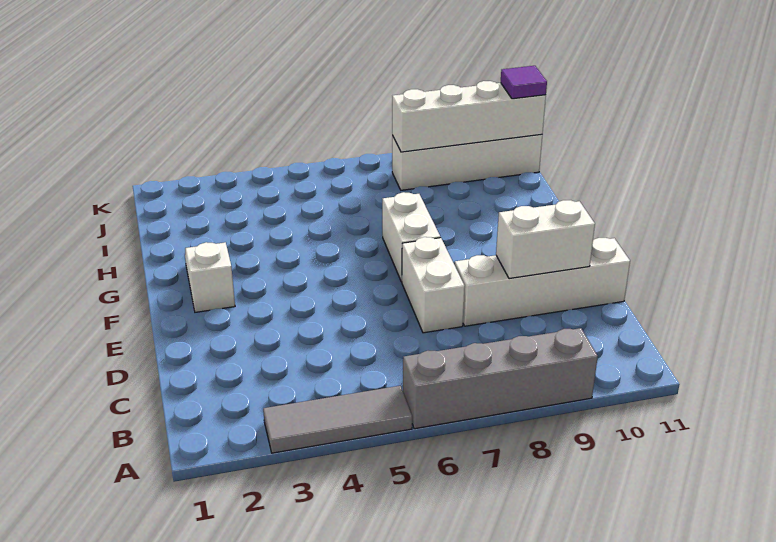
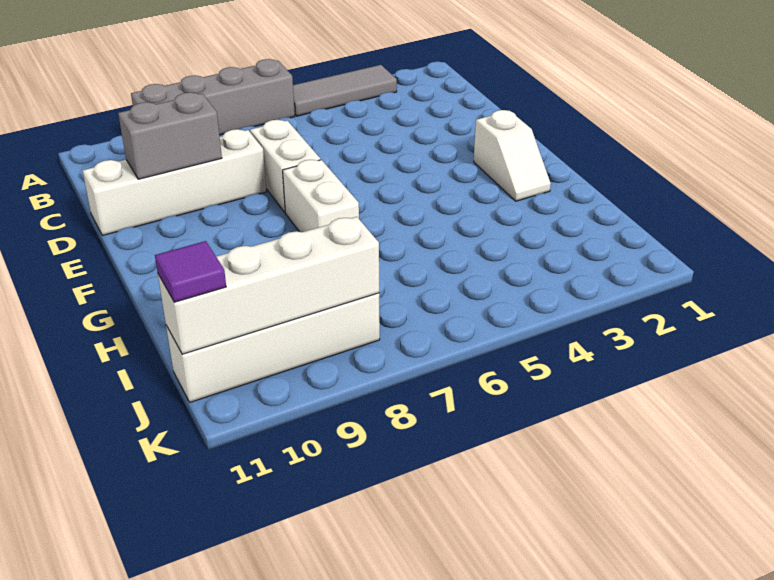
white 1x2 brick [496,200,595,279] -> grey 1x2 brick [118,92,222,179]

